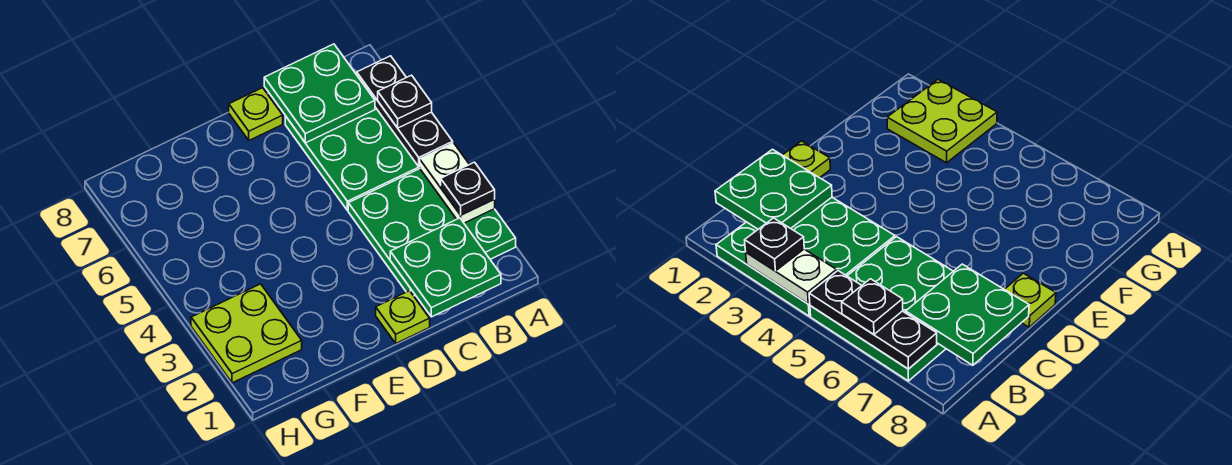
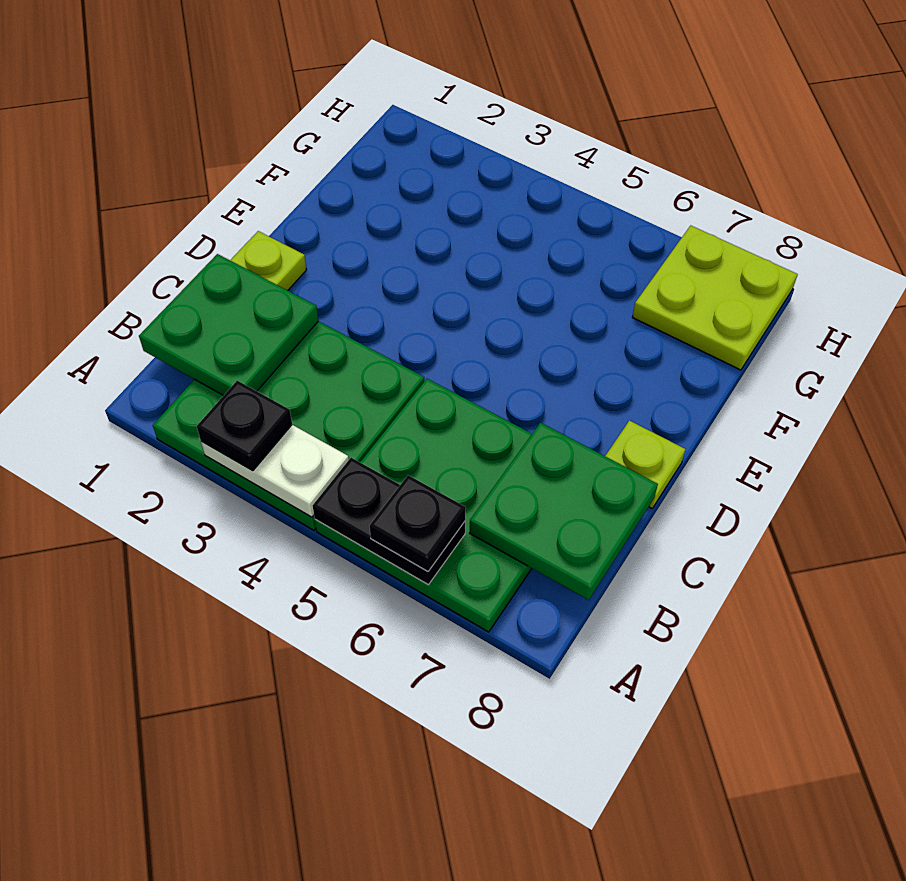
black 1x3 plate [357,56,453,167] -> black 1x2 plate [313,458,465,585]
lime 2x2 plate [191,284,302,383] -> lime 2x2 plate moved to [633,226,798,370]

